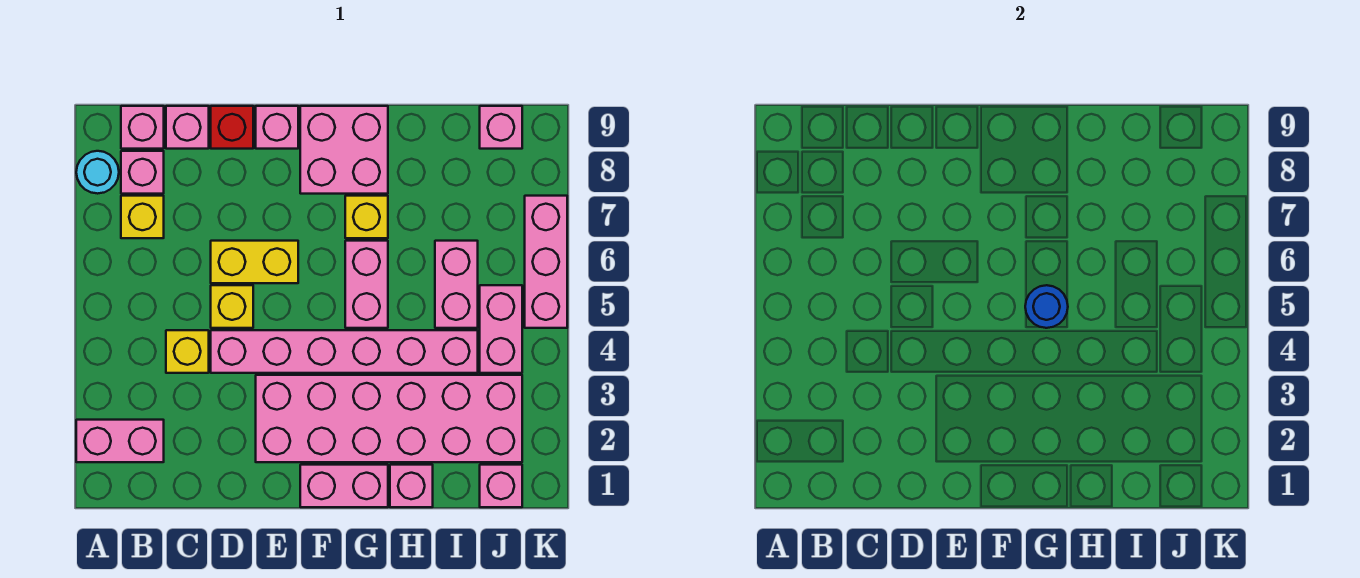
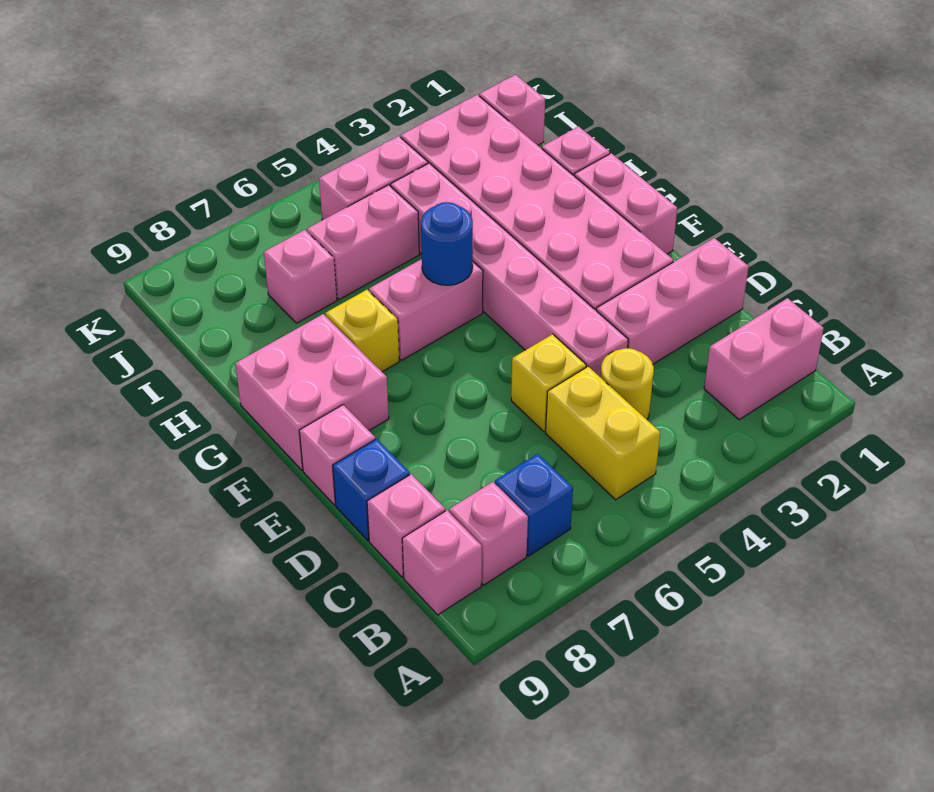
pink 1x2 brick [76,420,164,462] -> pink 1x2 brick turned to [704,298,824,420]
cyan 1x1 round brick [76,151,119,194] -> none
yellow 1x1 brick [121,196,164,238] -> blue 1x1 brick [495,454,573,556]
yellow 1x1 brick [166,330,209,373] -> yellow 1x1 round brick [601,348,654,419]
yellow 1x2 brick [211,241,298,283] -> yellow 1x2 brick moved to [546,367,660,500]
red 1x1 brick [211,106,253,149] -> blue 1x1 brick [333,439,410,541]
pink 1x1 brick [480,106,522,149] -> pink 1x1 brick moved to [264,230,337,323]
pink 1x3 brick [525,196,567,328] -> pink 1x3 brick moved to [596,238,749,364]

